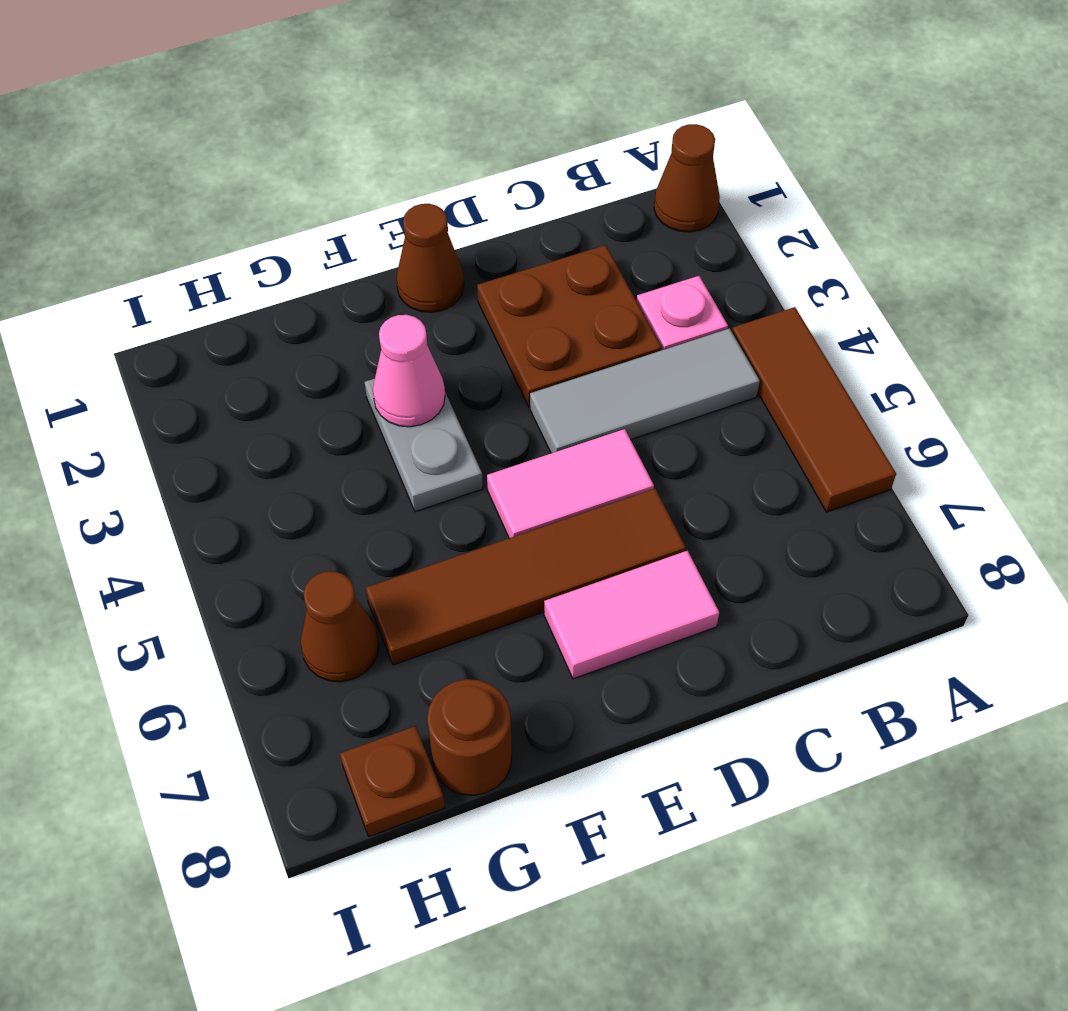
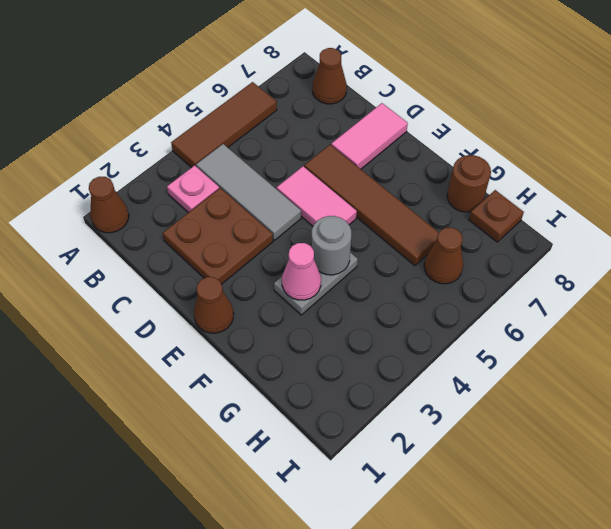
none -> brown 1x1 cone [313,48,347,104]
pink 1x2 tile [544,551,719,679] -> pink 1x2 tile turned to [331,103,408,169]
none -> grey 1x1 round brick [312,216,351,275]

